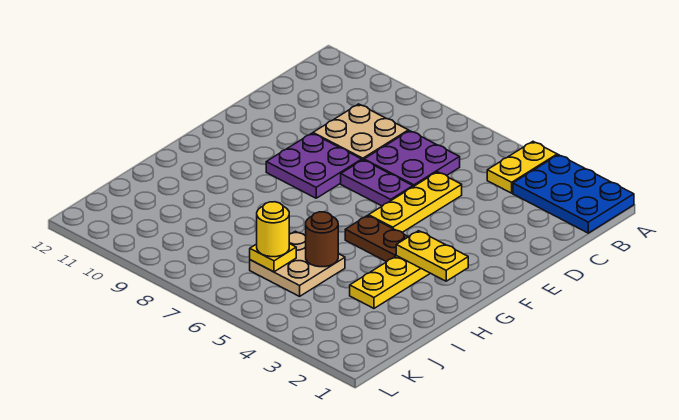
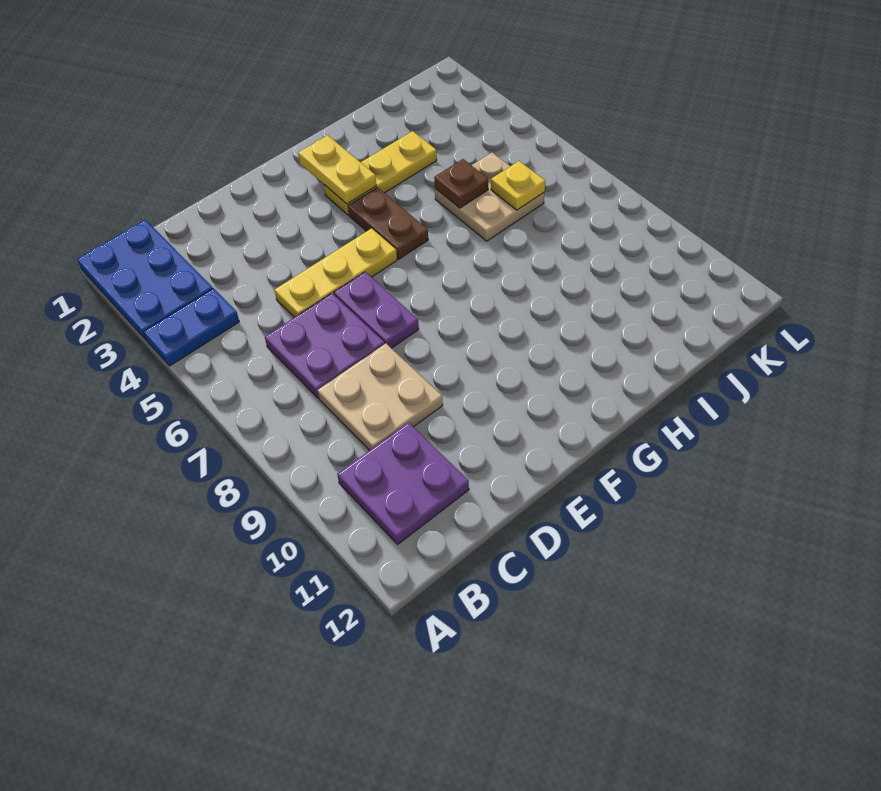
yellow 1x2 plate [487,142,557,193] -> blue 1x2 plate [143,288,239,366]
purple 2x2 plate [266,133,362,198] -> purple 2x2 plate moved to [337,422,469,544]
brown 1x1 round brick [306,212,338,267] -> brown 1x1 plate [434,159,488,208]
yellow 1x1 round brick [257,202,289,257] -> none

